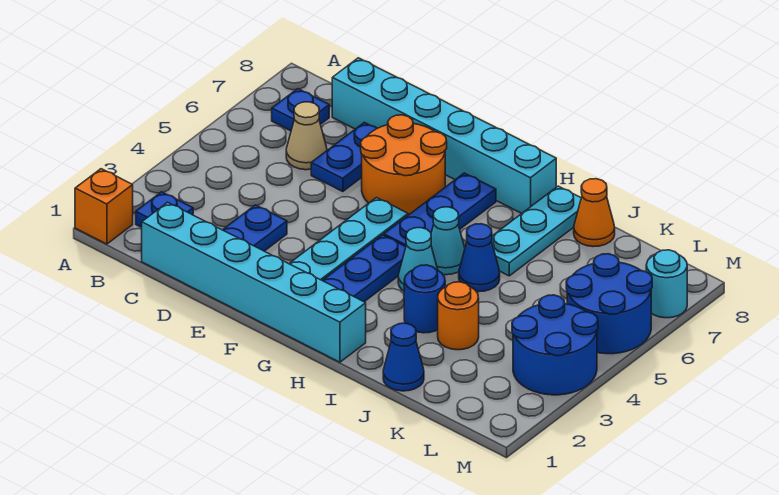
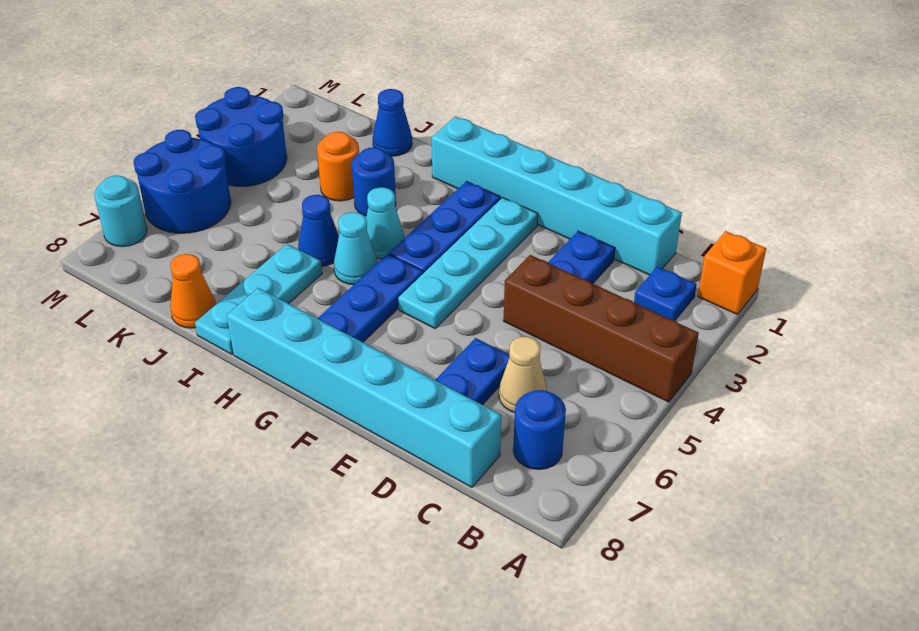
none -> brown 1x4 brick [504,255,699,402]
blue 1x1 plate [272,89,329,131] -> blue 1x1 round brick [513,390,566,470]
orange 2x2 round brick [361,115,447,215] -> none

